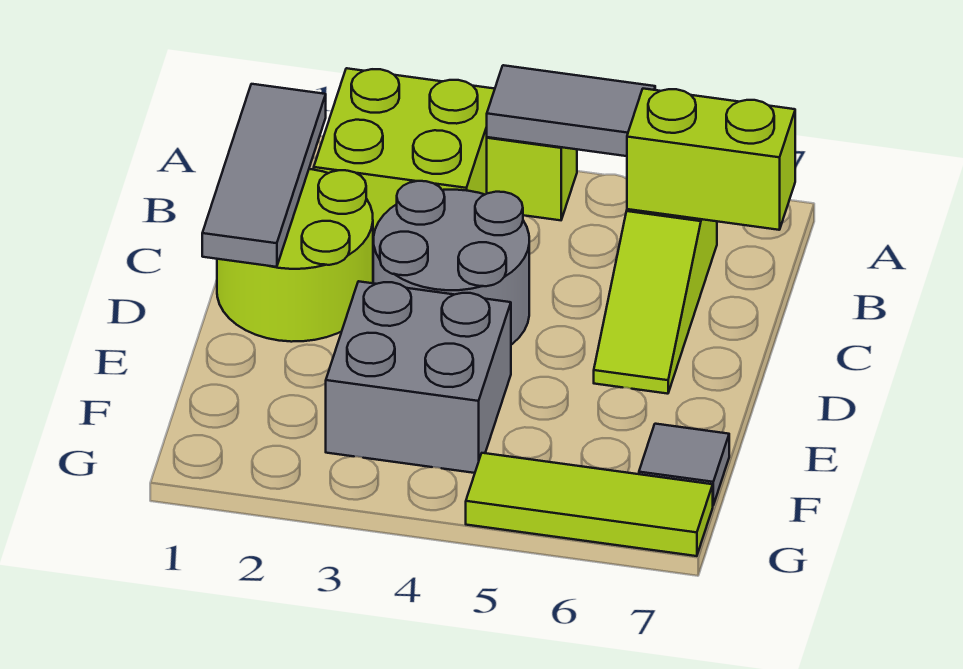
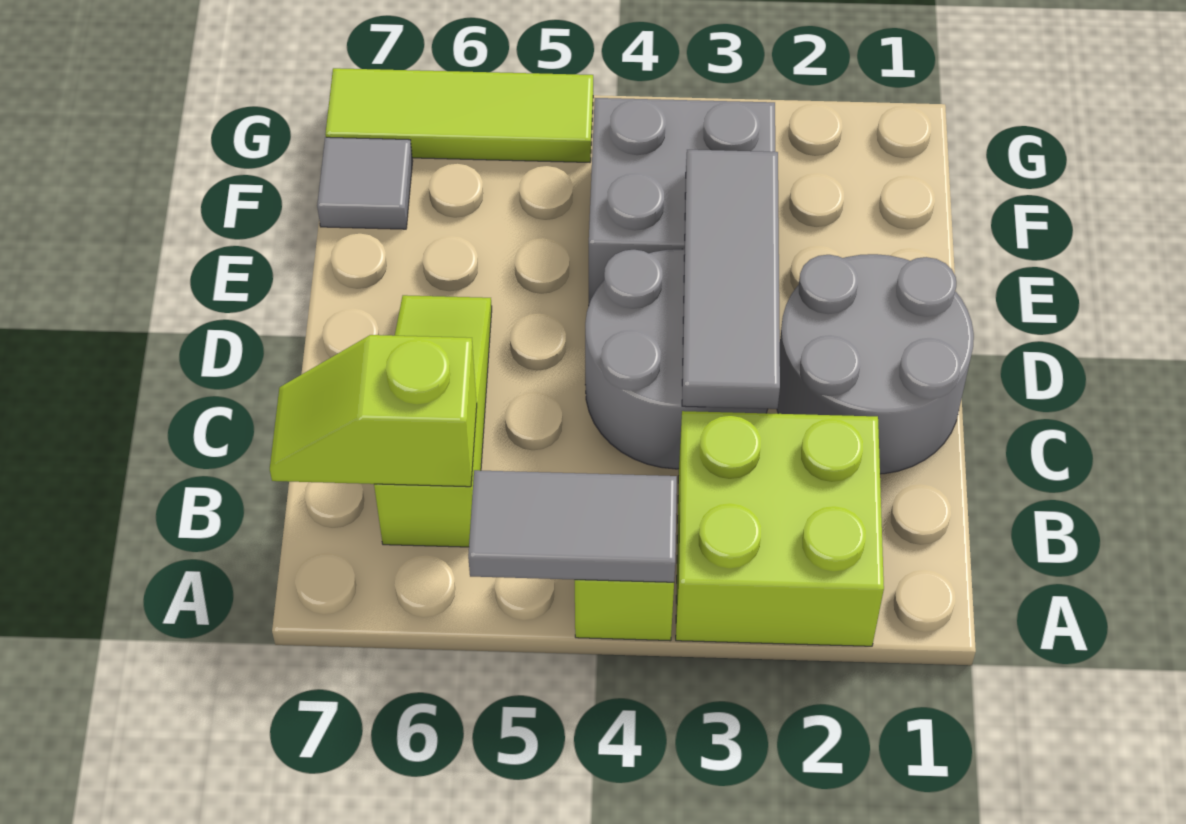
grey 1x3 tile [202,84,326,267] -> grey 1x3 tile moved to [682,150,780,409]
lime 1x2 brick [627,89,795,230] -> lime 1x2 slope [270,335,477,487]
lime 2x2 round brick [217,169,373,342] -> grey 2x2 round brick [777,254,974,474]

